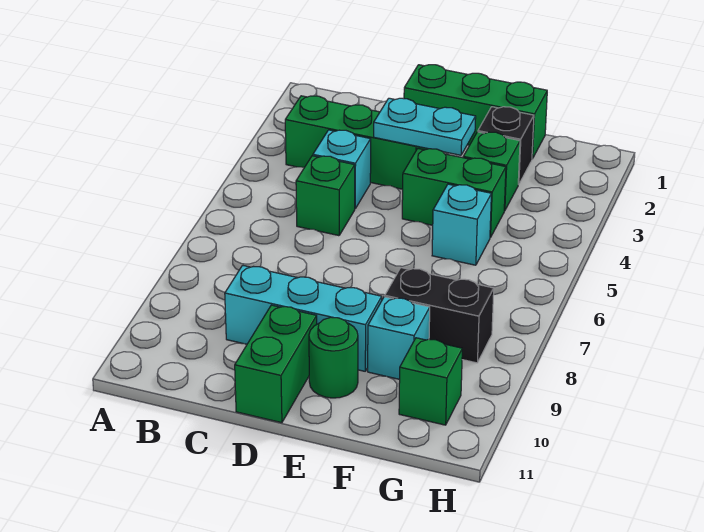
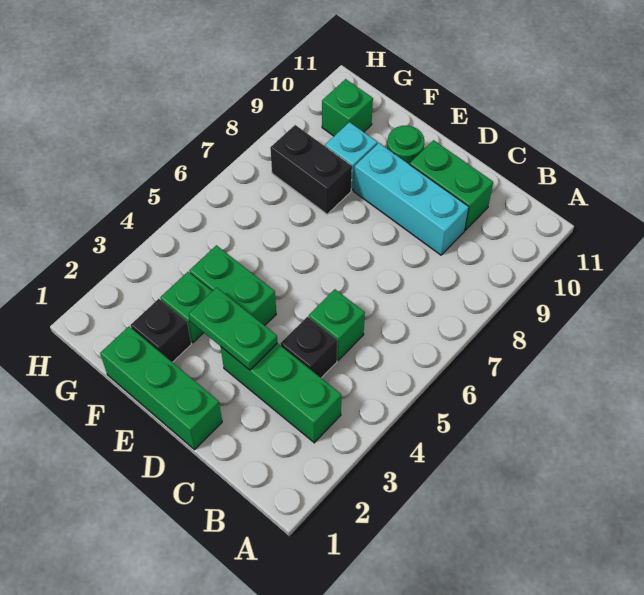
cyan 1x1 brick [313,130,371,208] -> black 1x1 brick [280,317,337,378]
cyan 1x2 plate [374,98,476,155] -> green 1x2 plate [189,287,278,370]
green 1x2 brick [235,305,317,423] -> green 1x2 brick turned to [410,140,493,230]
cyan 1x1 brick [432,184,491,265] -> none

